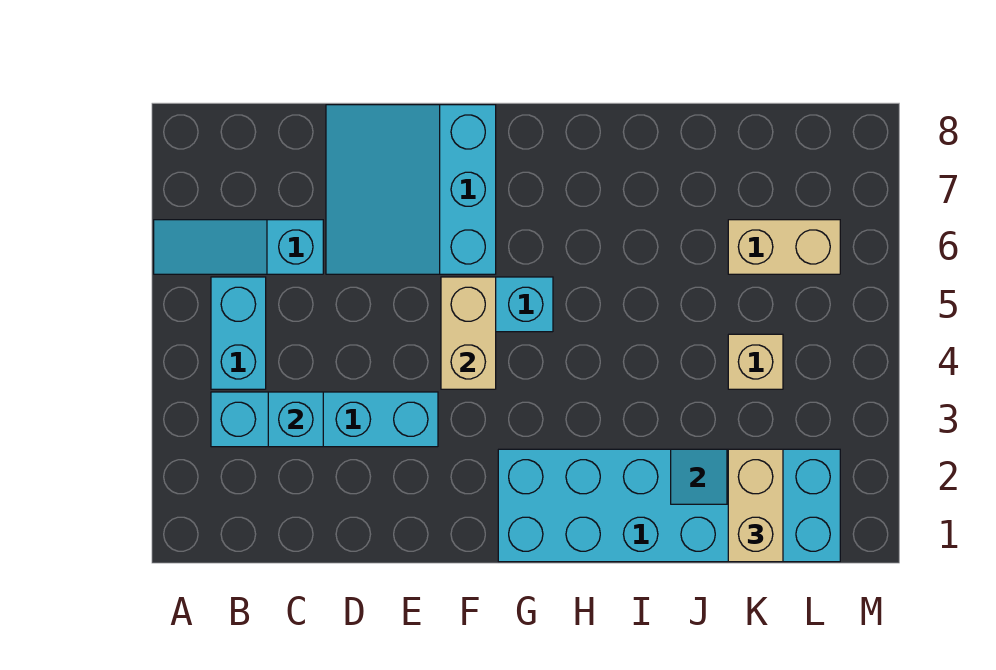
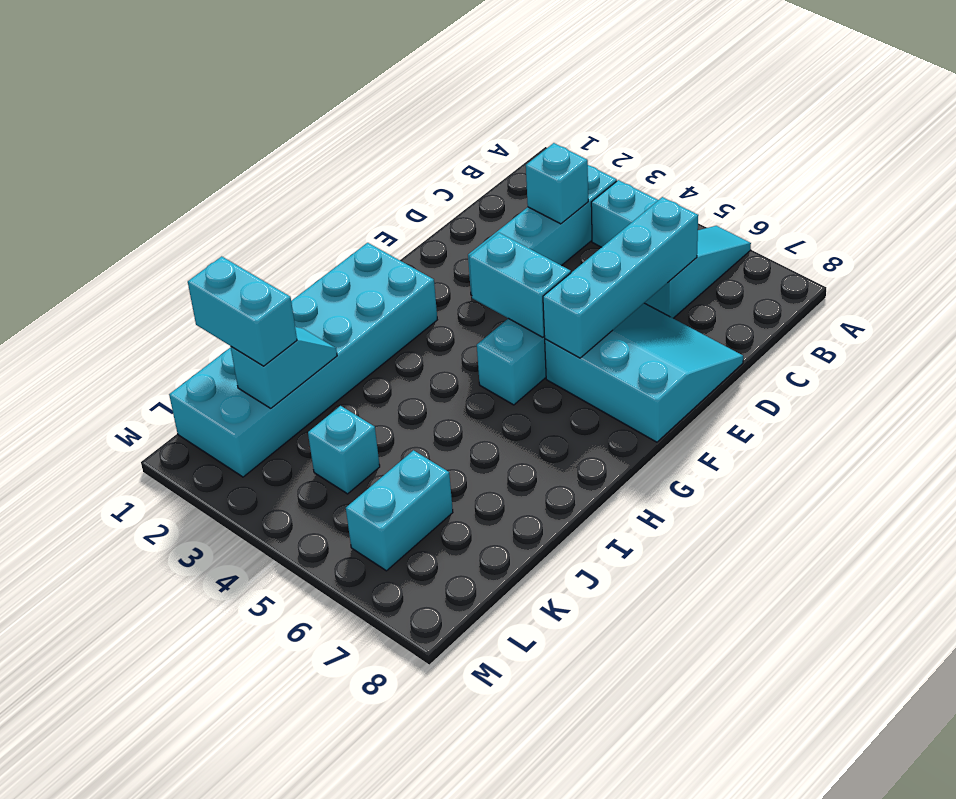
none -> cyan 1x4 brick [543,197,698,358]
tan 1x2 brick [441,277,496,389] -> cyan 1x2 brick [469,233,571,337]
tan 1x2 brick [728,449,783,562] -> cyan 1x2 brick [188,256,297,366]
tan 1x1 brick [728,334,783,389] -> cyan 1x1 brick [308,406,380,494]
tan 1x2 brick [728,220,840,274] -> cyan 1x2 brick [346,450,453,571]

